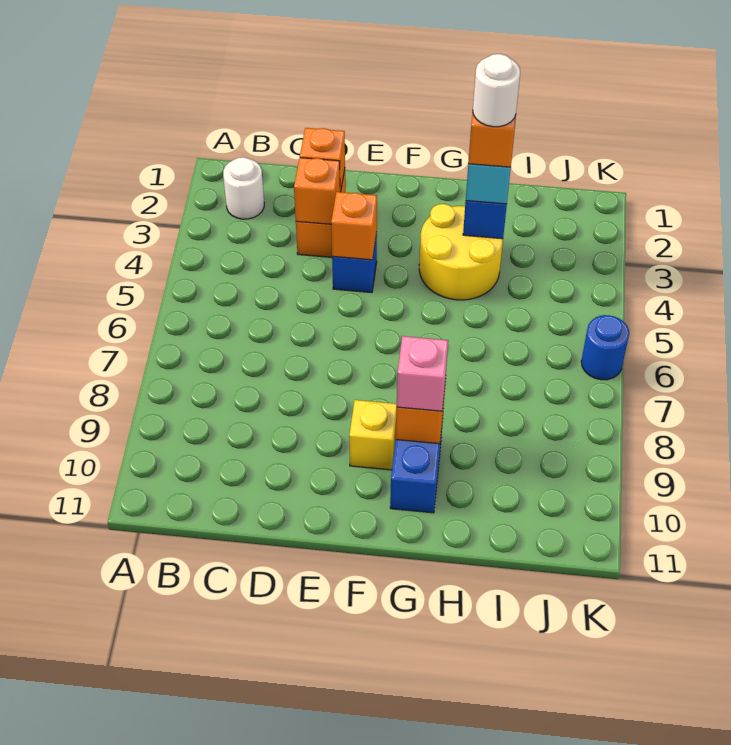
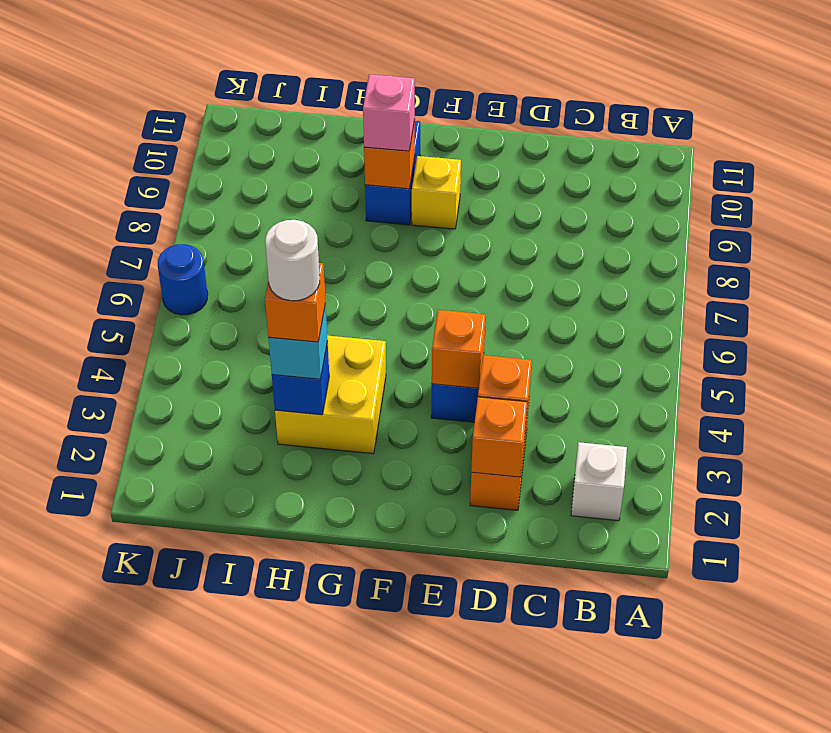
white 1x1 round brick [223,157,264,219] -> white 1x1 brick [571,442,627,521]
yellow 2x2 round brick [419,204,503,300] -> yellow 2x2 brick [275,335,386,454]

